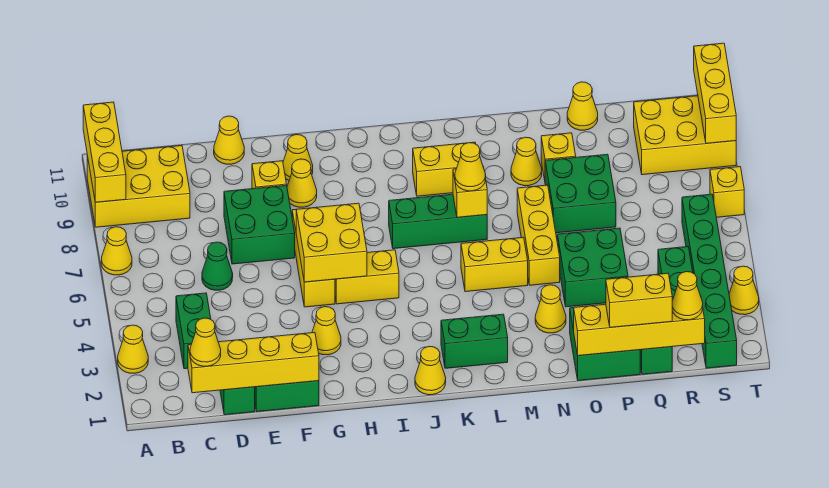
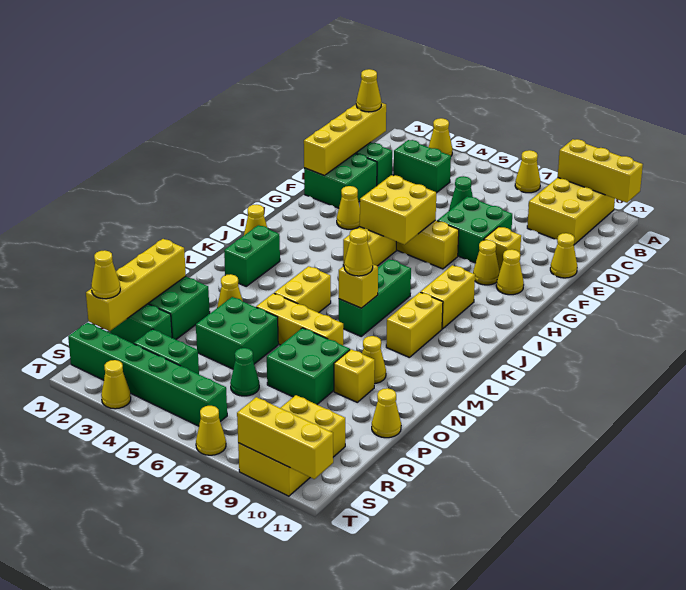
yellow 1x2 brick [606,273,672,327] -> yellow 1x2 brick moved to [421,265,475,329]
none -> green 1x1 cone [230,348,259,396]
yellow 1x1 brick [710,167,744,217] -> yellow 1x1 cone [196,406,226,455]

